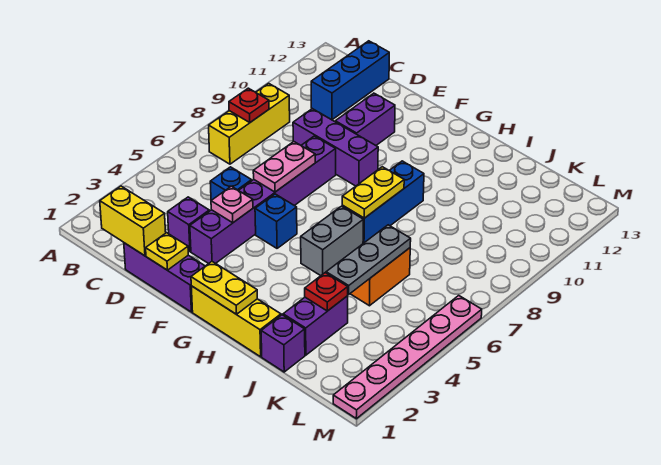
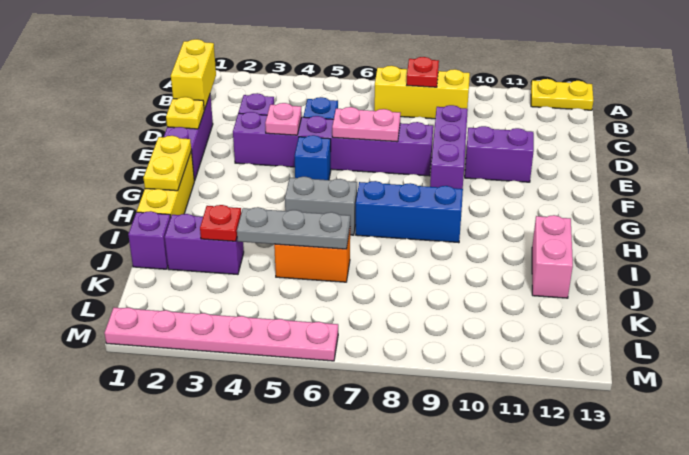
blue 1x3 brick [311,41,389,120] -> none
yellow 1x2 plate [342,167,404,218] -> yellow 1x2 plate moved to [531,79,593,110]
none -> pink 1x2 brick [532,215,573,298]

